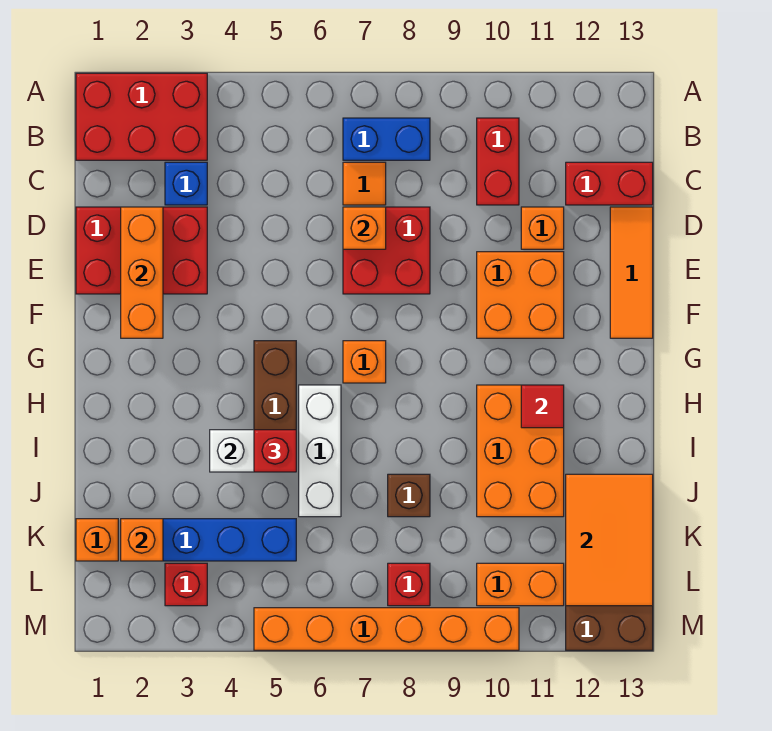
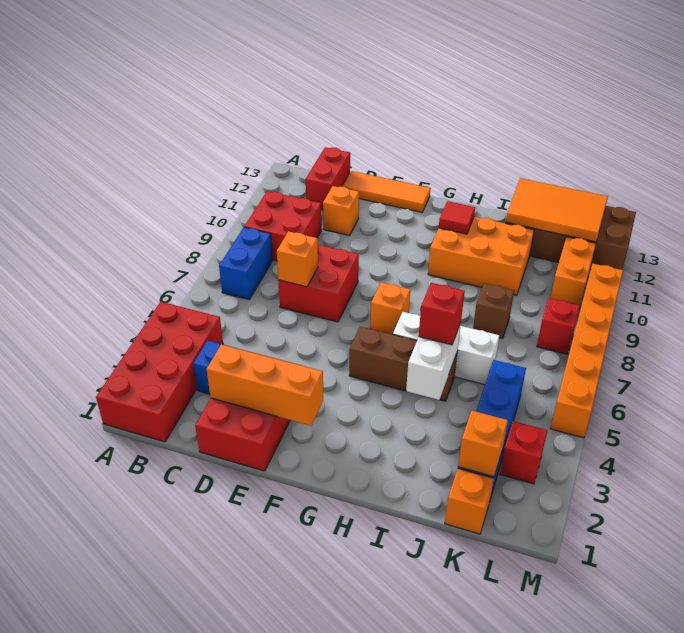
red 2x3 brick [76,73,207,160] -> red 2x4 brick [96,302,223,442]
red 1x2 brick [477,118,519,205] -> red 2x2 brick [244,191,322,261]
orange 1x1 tile [343,162,386,205] -> none
orange 2x2 brick [477,252,564,338] -> none

